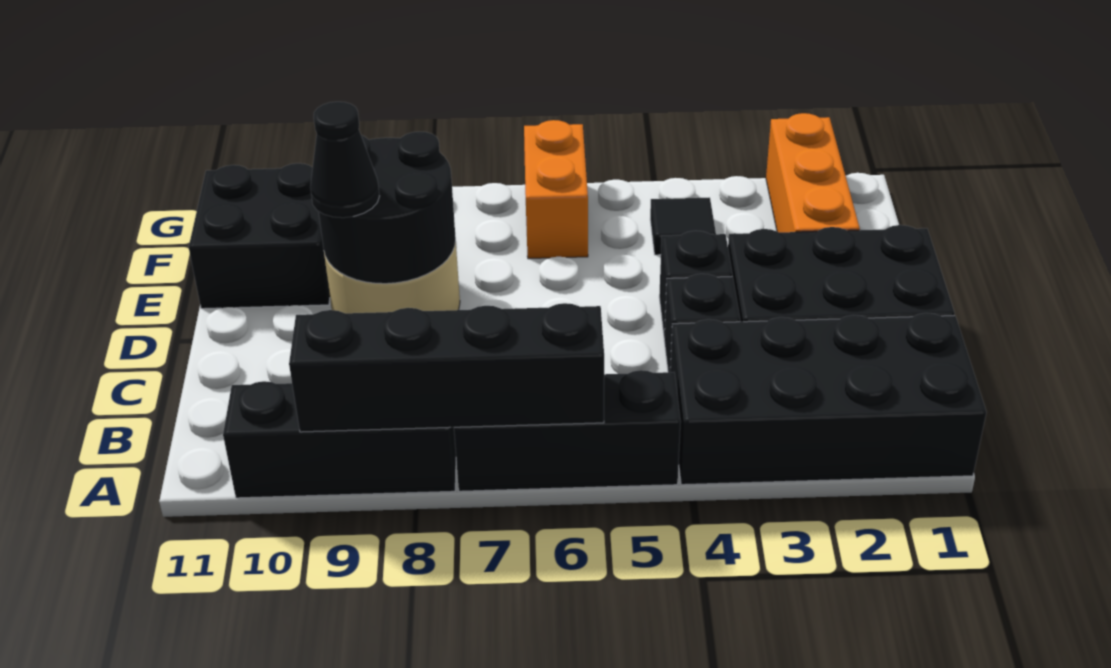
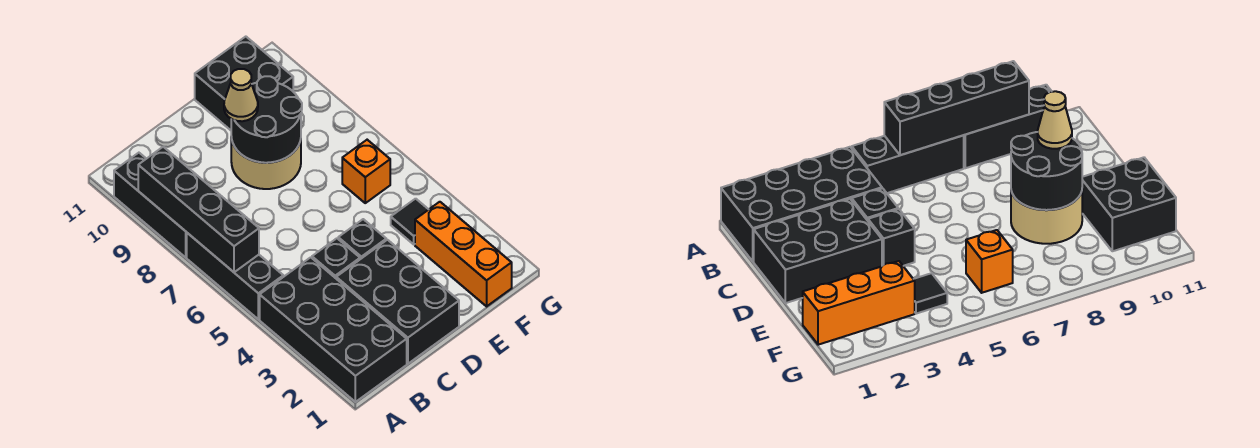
black 1x1 cone [310,102,379,218] -> tan 1x1 cone [224,69,258,121]
orange 1x3 brick [766,113,860,232] -> orange 1x3 brick turned to [415,202,512,306]
orange 1x2 brick [524,120,588,259] -> orange 1x1 brick [342,140,390,203]

